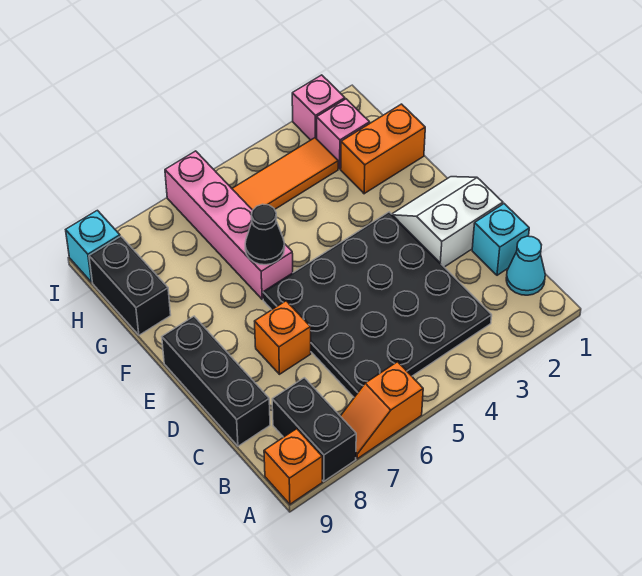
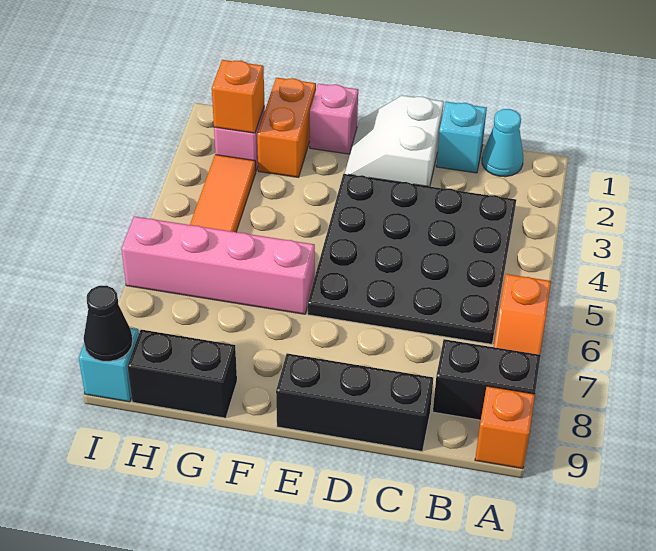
orange 1x1 brick [255,301,311,374] -> orange 1x1 brick moved to [212,60,264,133]
black 1x1 cone [245,204,285,265] -> black 1x1 cone moved to [84,286,133,361]
pink 1x1 brick [292,75,345,140] -> pink 1x1 brick moved to [310,84,358,154]

